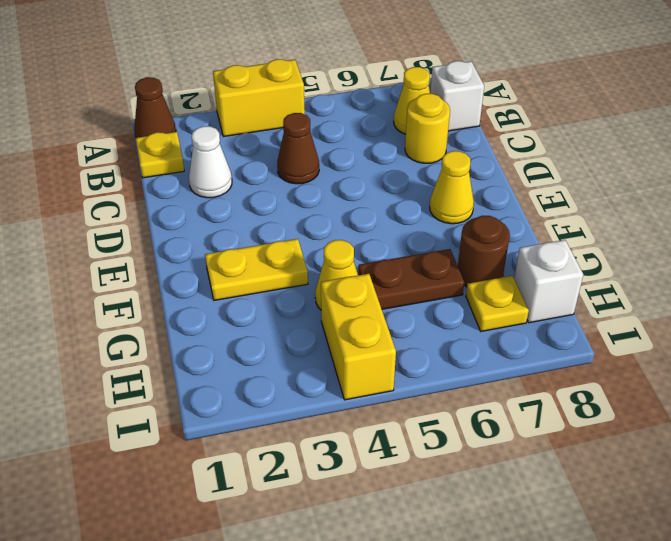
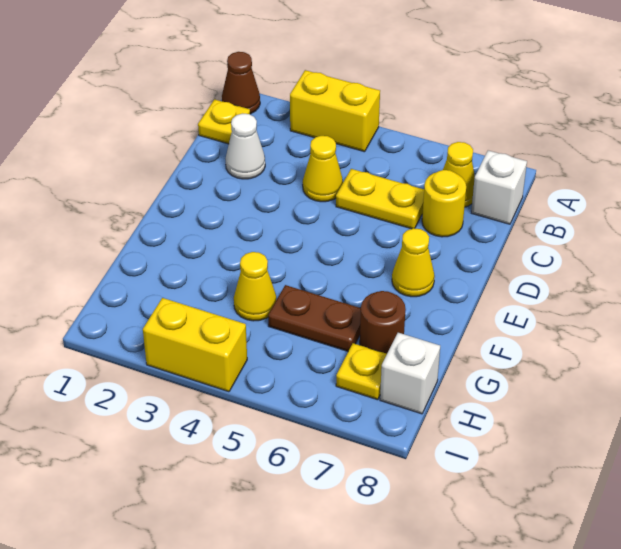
brown 1x1 cone [277,113,319,184] -> yellow 1x1 cone [303,136,343,202]
yellow 1x2 plate [205,239,308,300] -> yellow 1x2 plate moved to [336,169,424,229]
yellow 1x2 brick [321,274,396,400] -> yellow 1x2 brick turned to [143,298,247,392]

